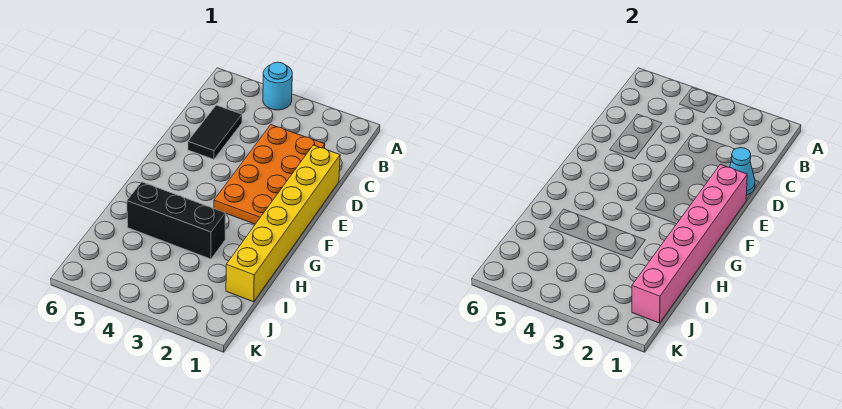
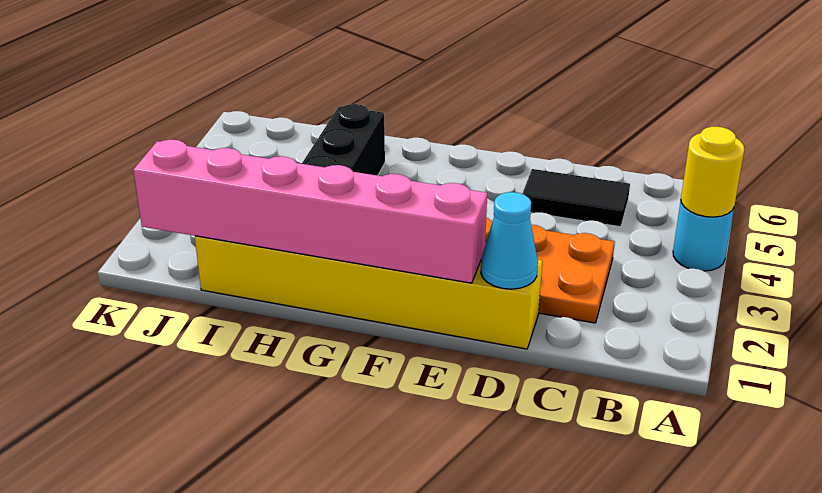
none -> yellow 1x1 round brick [681,127,744,217]

